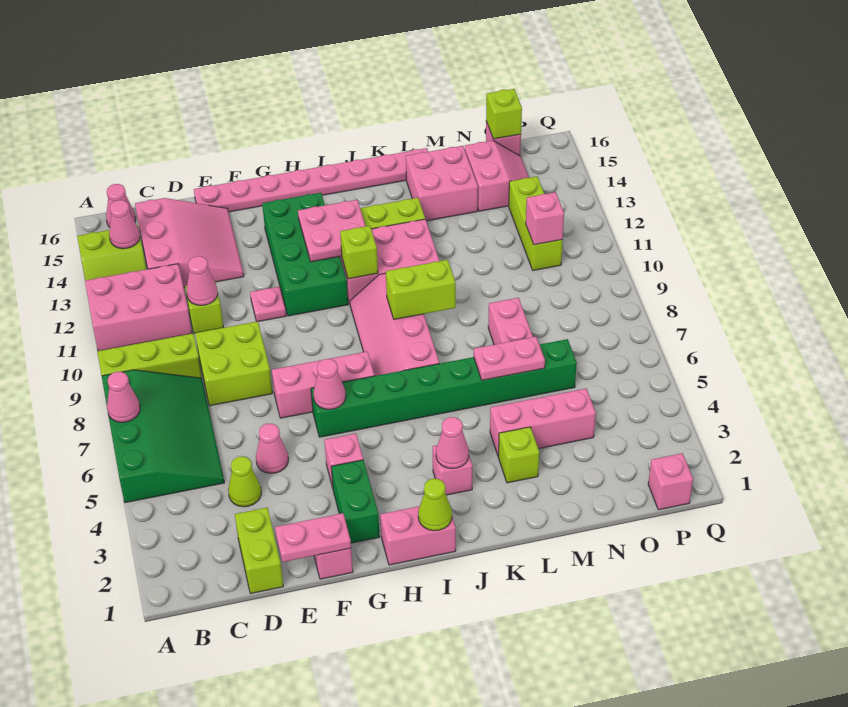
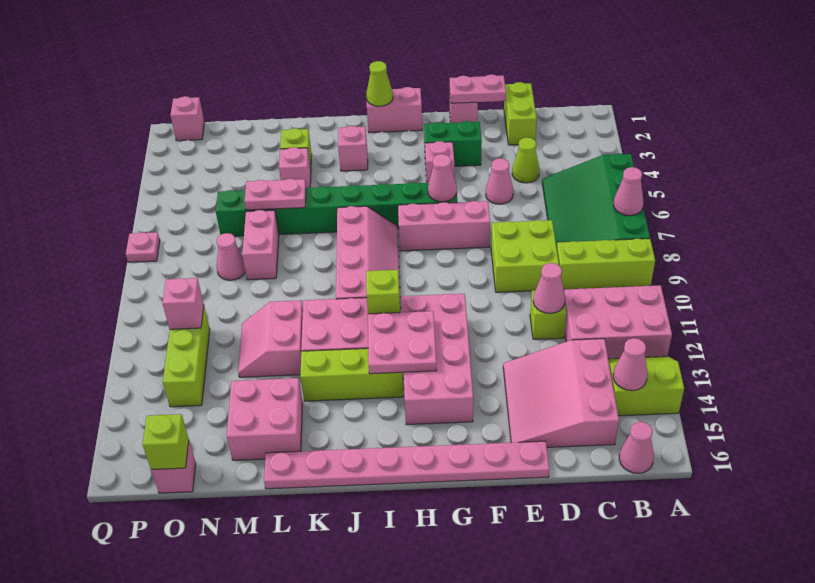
pink 1x1 plate [250,287,286,322] -> pink 1x1 plate moved to [126,232,160,262]
green 1x2 brick [331,460,380,543] -> green 1x2 brick turned to [424,121,482,166]
green 2x4 brick [262,193,348,316] -> pink 2x4 brick [401,294,473,425]
pink 1x1 cone [436,417,469,469] -> pink 1x1 cone moved to [217,233,246,280]
lime 1x2 brick [386,260,456,319] -> none
pink 1x3 brick [490,389,596,457] -> pink 1x1 brick [279,147,311,188]
pink 2x2 slope [465,140,529,211] -> pink 2x2 slope moved to [238,300,303,377]

